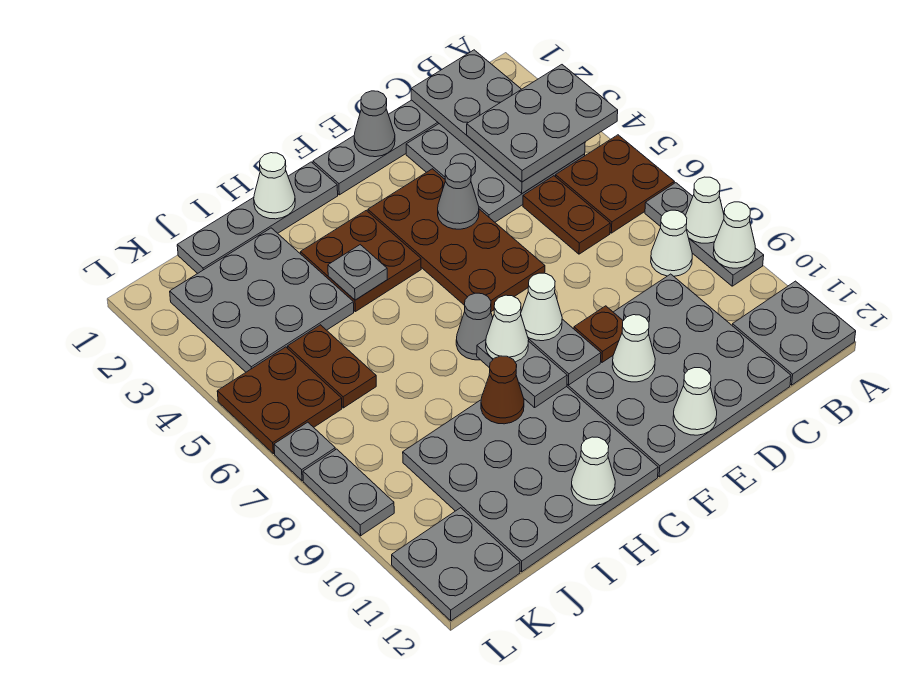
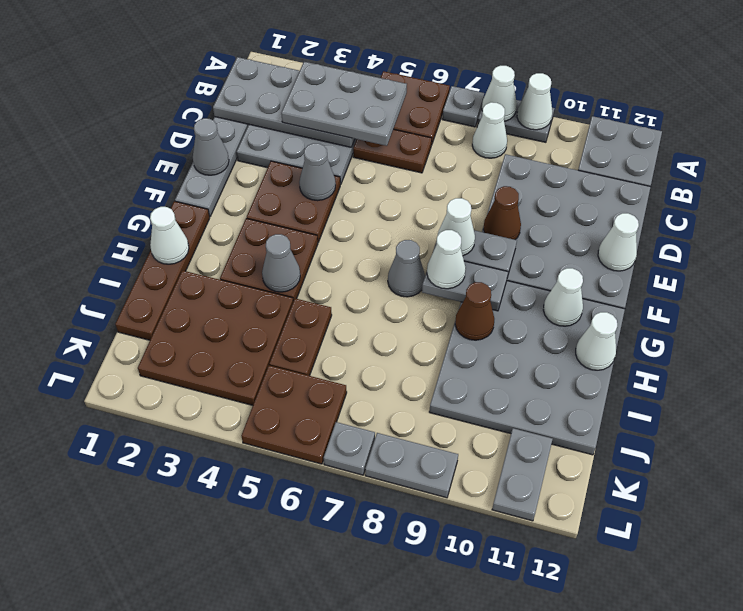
grey 2x3 plate [467,65,618,182] -> grey 2x3 plate turned to [281,62,407,146]
brown 2x4 plate [368,169,545,312] -> brown 2x2 plate [247,161,340,242]
brown 1x1 plate [574,306,623,362] -> brown 1x1 cone [483,186,521,240]
white 1x1 cone [612,315,655,382] -> white 1x1 cone moved to [543,268,583,326]
grey 1x4 plate [177,162,338,273] -> brown 1x4 plate [115,201,210,340]
grey 1x1 plate [328,245,387,300] -> grey 1x1 cone [262,234,300,292]
grey 3x3 plate [170,228,354,372] -> brown 3x3 plate [138,270,293,405]
brown 1x2 plate [288,325,376,408] -> brown 1x2 plate turned to [269,298,332,376]
grey 2x2 plate [392,508,520,621] -> grey 1x2 plate [492,428,553,521]

